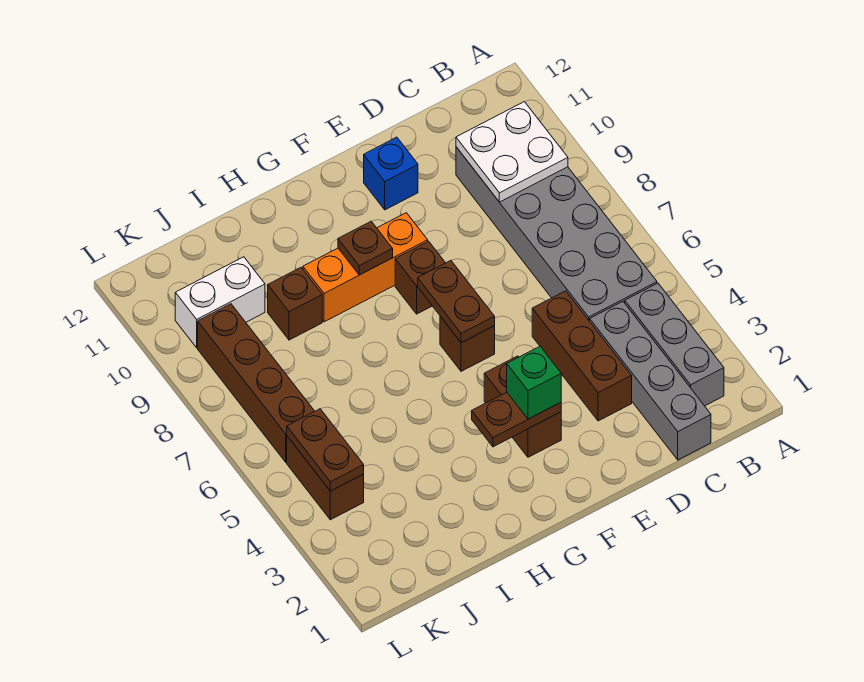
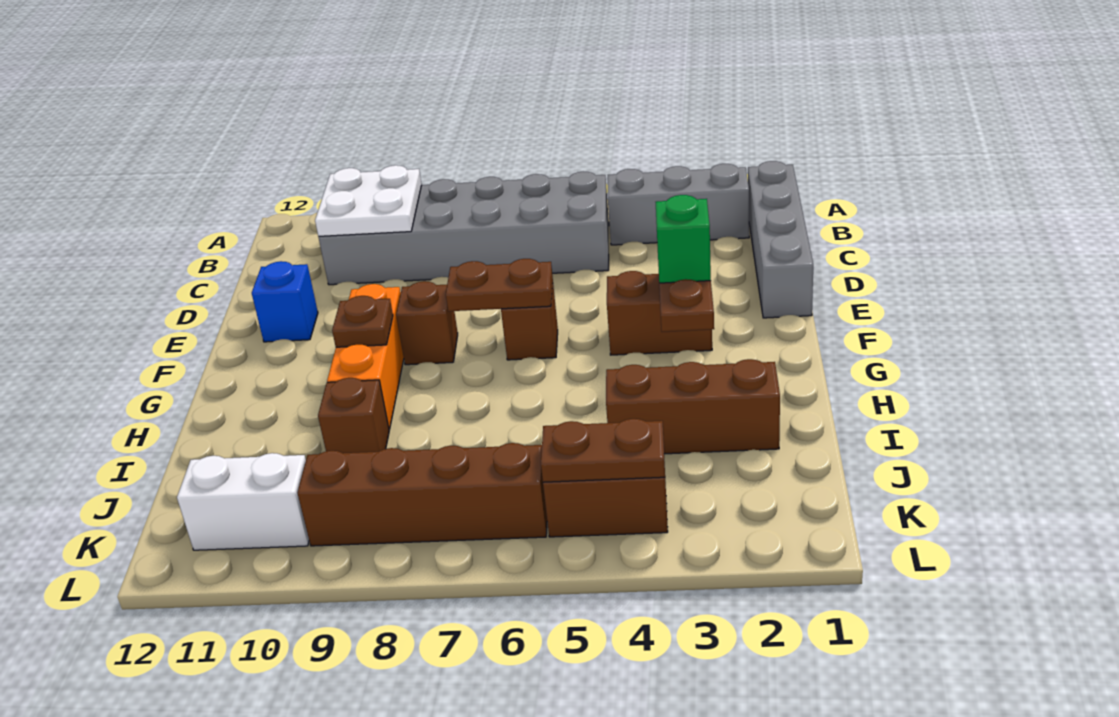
grey 1x4 brick [590,302,711,460] -> grey 1x4 brick turned to [748,161,813,318]
brown 1x3 brick [532,291,632,421] -> brown 1x3 brick moved to [606,359,780,454]
white 1x2 brick [175,257,265,348] -> white 1x2 brick turned to [177,453,309,550]

